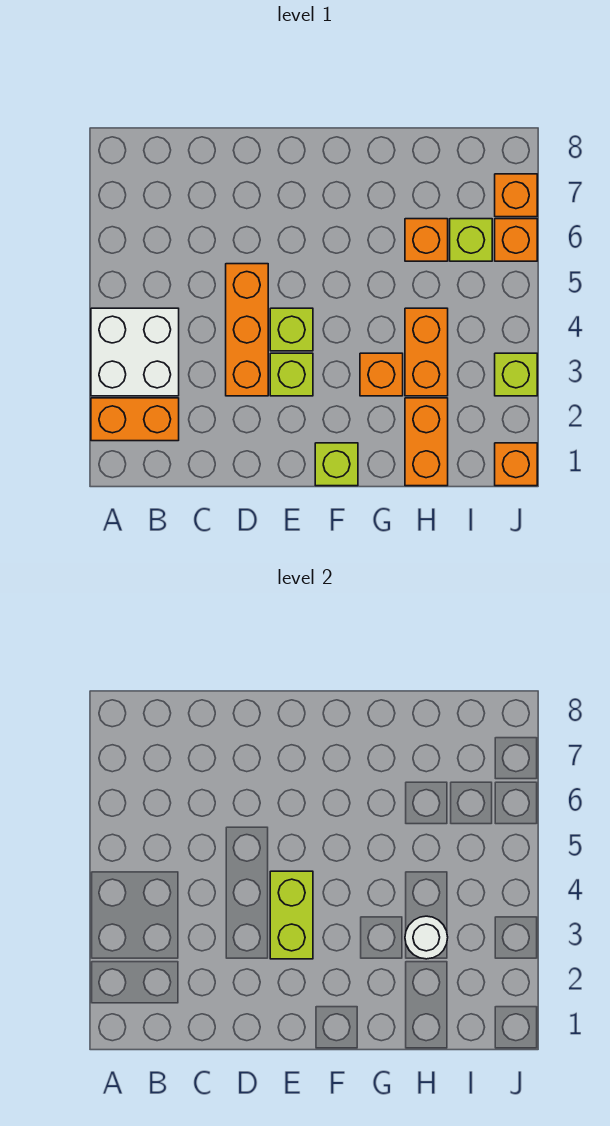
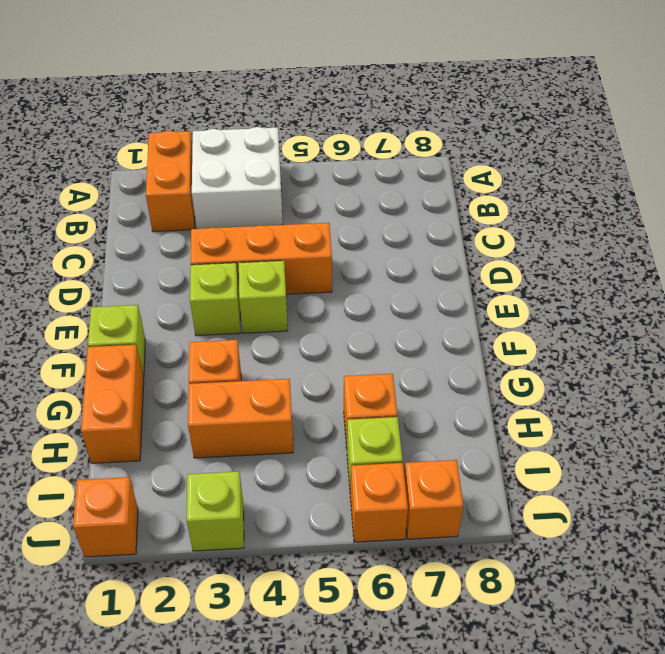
lime 1x2 brick [270,871,313,959] -> none
orange 1x2 brick [405,398,448,486] -> orange 1x2 brick turned to [81,345,144,463]
white 1x1 round brick [405,916,448,959] -> none

